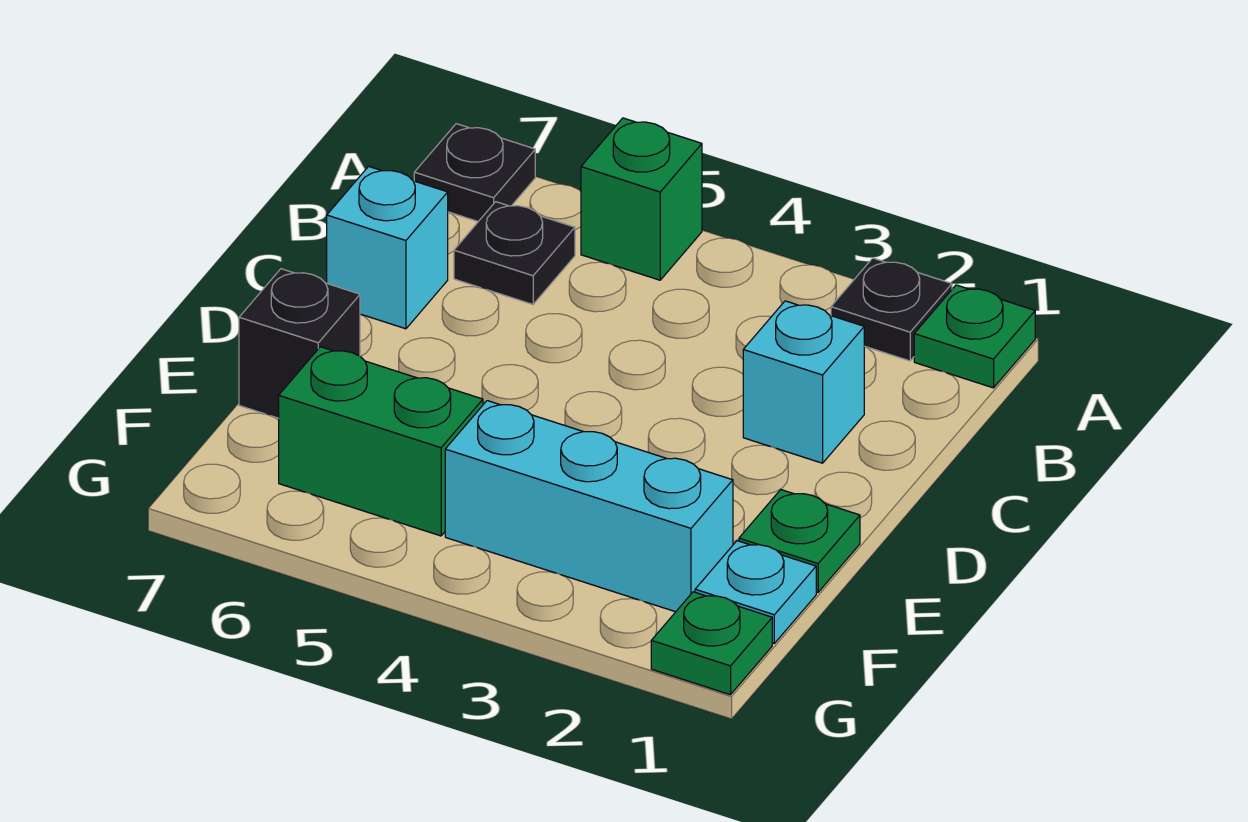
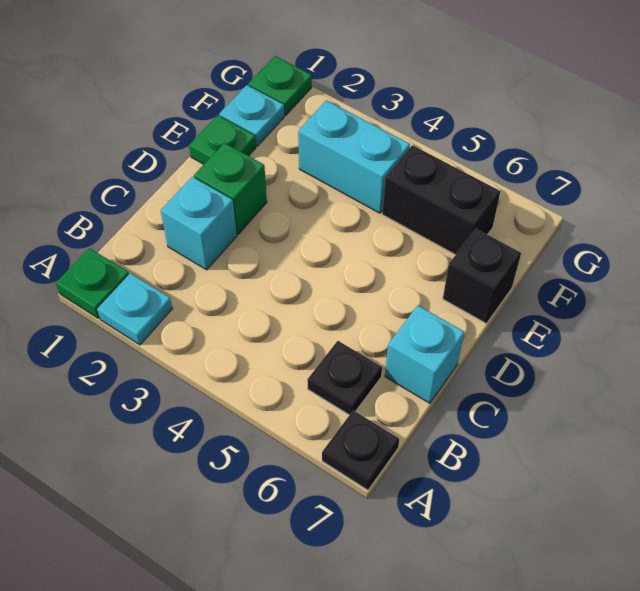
black 1x1 plate [831,258,952,361] -> cyan 1x1 plate [97,273,172,345]
green 1x1 brick [581,118,702,280] -> green 1x1 brick moved to [194,143,267,234]
cyan 1x3 brick [445,401,733,612] -> cyan 1x2 brick [298,100,410,213]
green 1x2 brick [279,347,483,536] -> black 1x2 brick [382,145,501,255]

